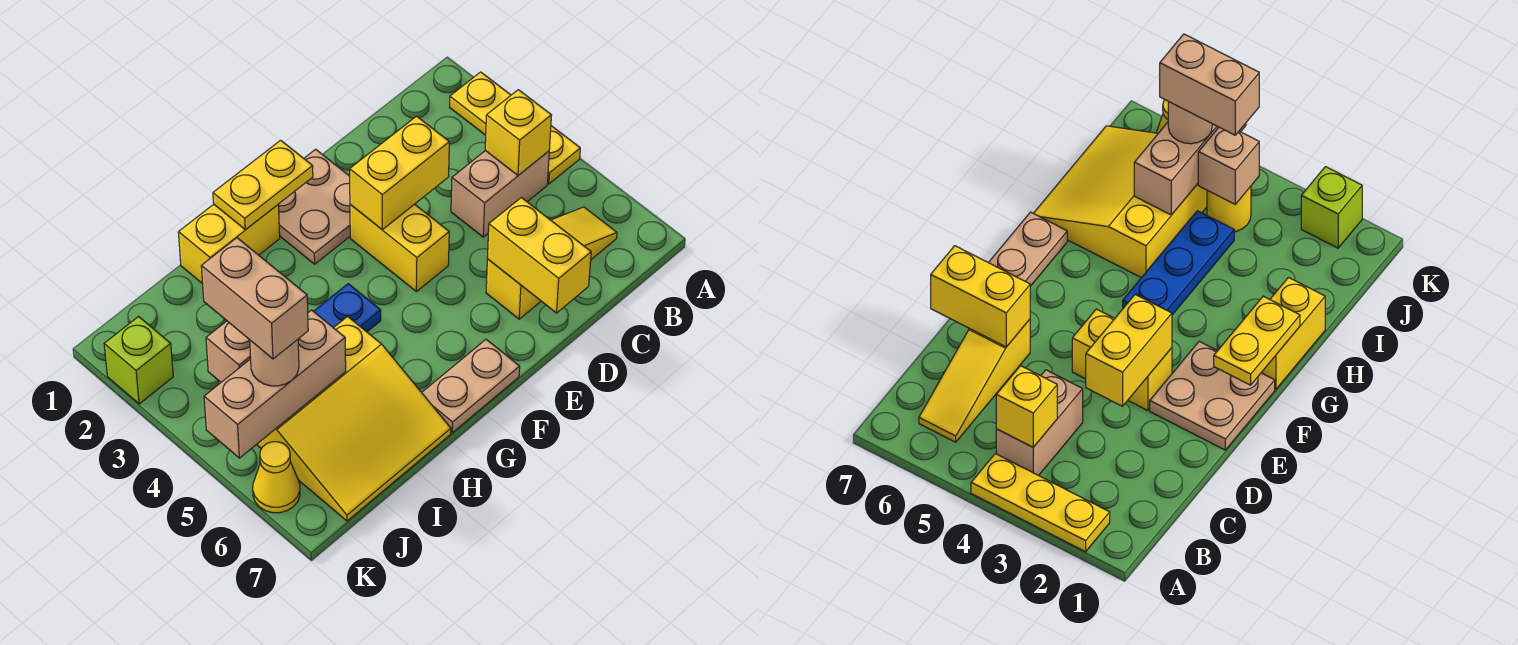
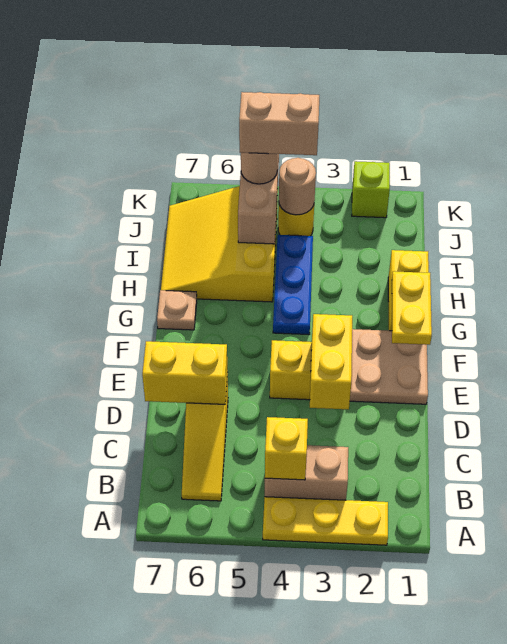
tan 1x2 brick [451,151,549,237] -> tan 1x2 brick turned to [265,445,348,500]
tan 1x2 plate [422,339,520,433] -> tan 1x1 plate [157,290,197,330]
tan 1x1 brick [206,321,251,382] -> tan 1x1 round brick [279,158,316,215]
yellow 1x1 cone [253,442,300,513] -> none

